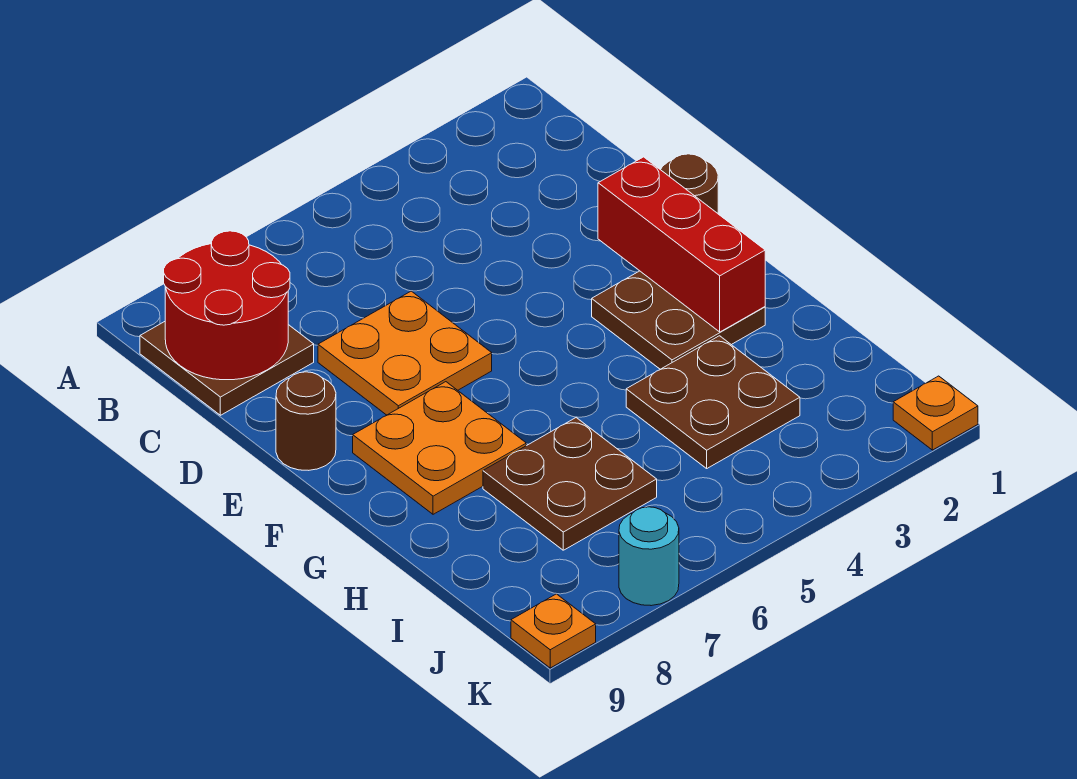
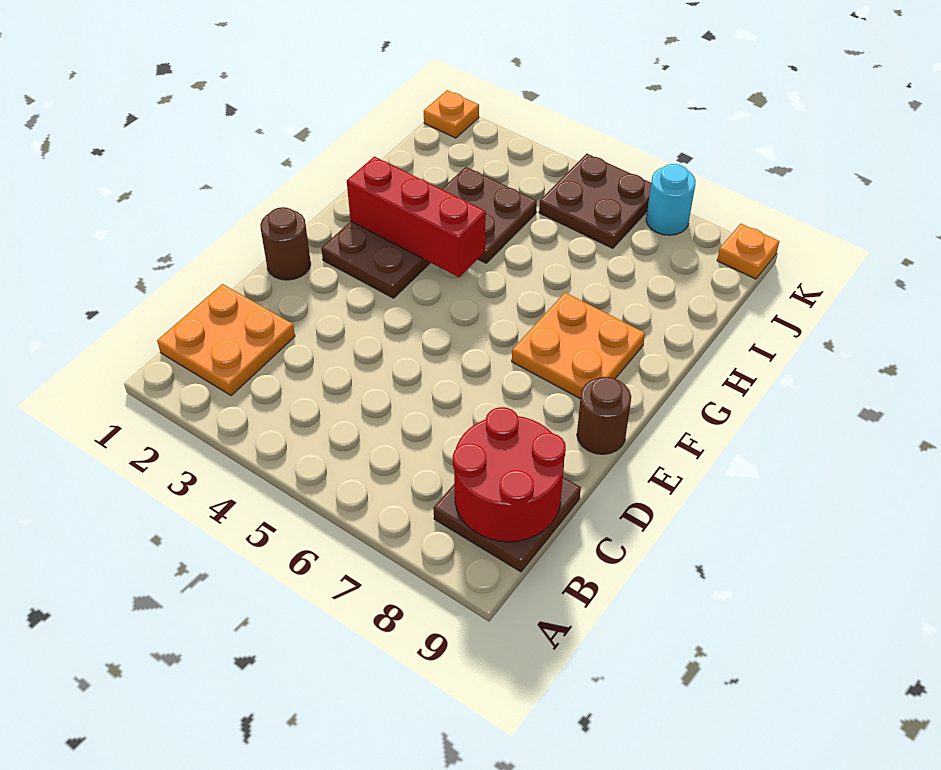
orange 2x2 plate [318,291,492,415] -> orange 2x2 plate moved to [157,284,295,396]
red 1x3 brick [598,157,765,332] -> red 1x3 brick turned to [347,156,486,277]
brown 2x2 plate [483,418,657,550] -> brown 2x2 plate moved to [539,154,651,248]

